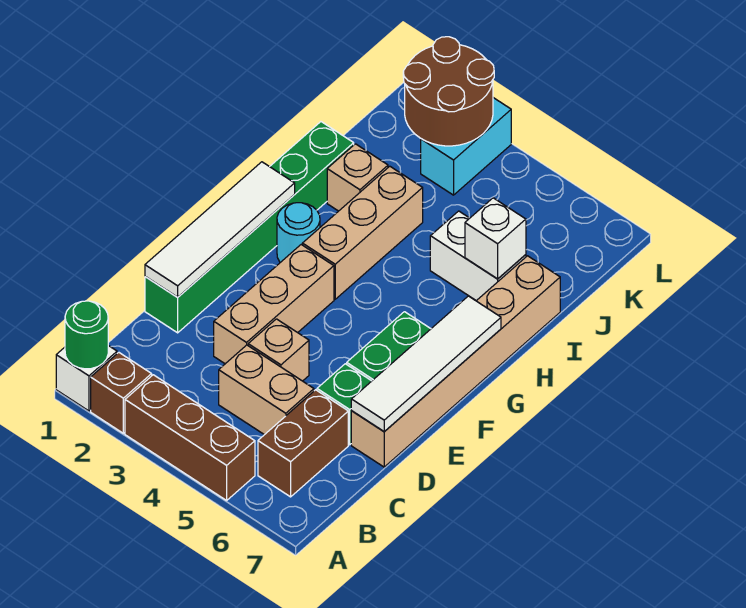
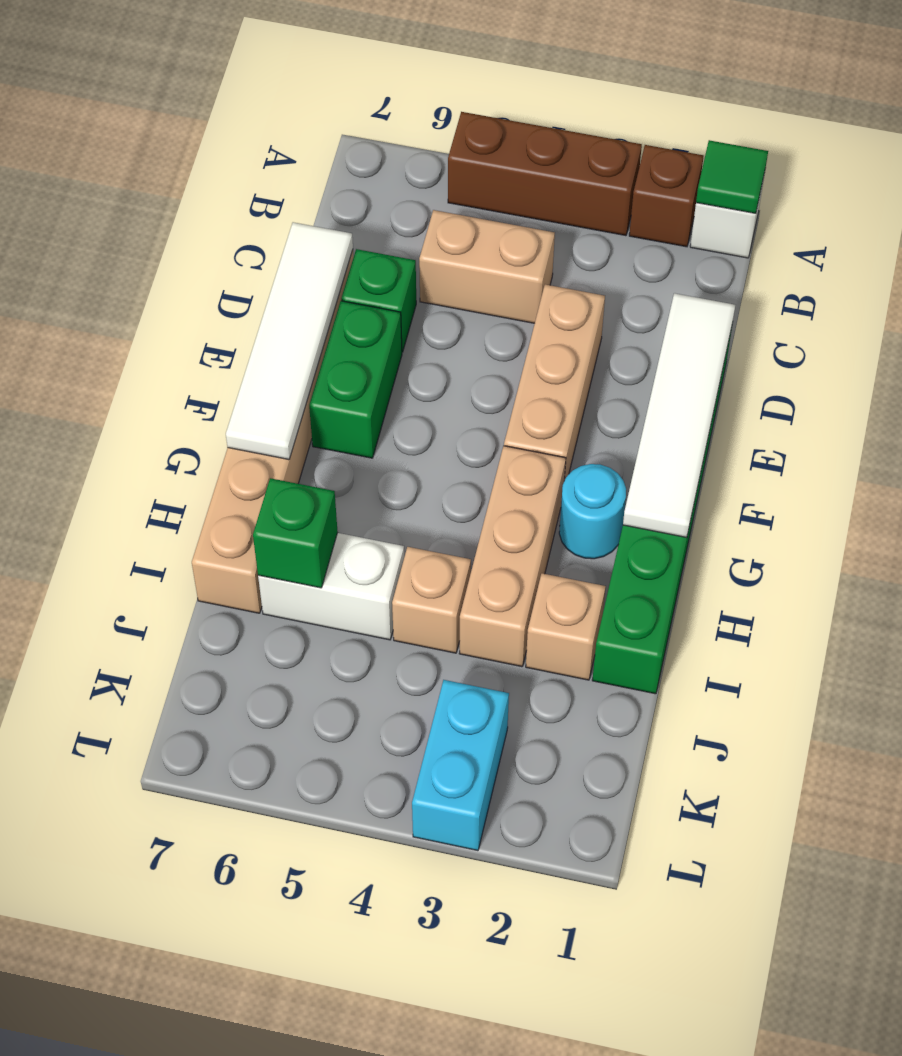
green 1x1 round brick [65,301,108,369] -> green 1x1 tile [696,140,768,213]
brown 1x2 brick [258,390,348,497] -> none
tan 1x1 brick [248,319,309,381] -> tan 1x1 brick moved to [392,547,471,653]
white 1x1 brick [465,198,526,279] -> green 1x1 brick [253,478,338,588]
brown 2x2 round brick [403,37,494,146] -> none

